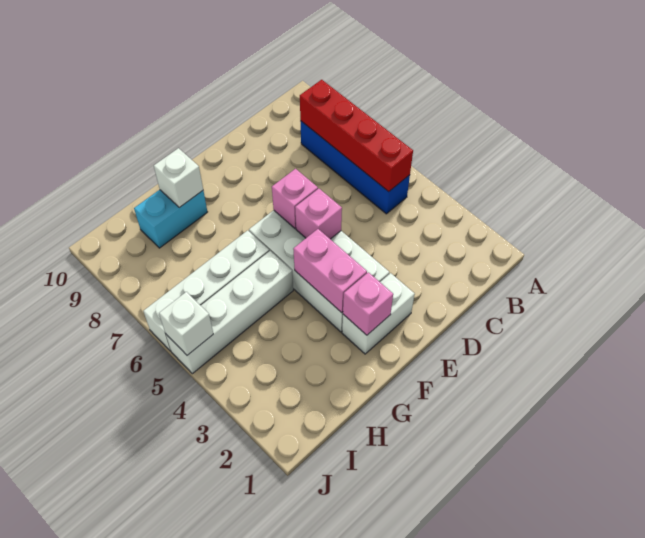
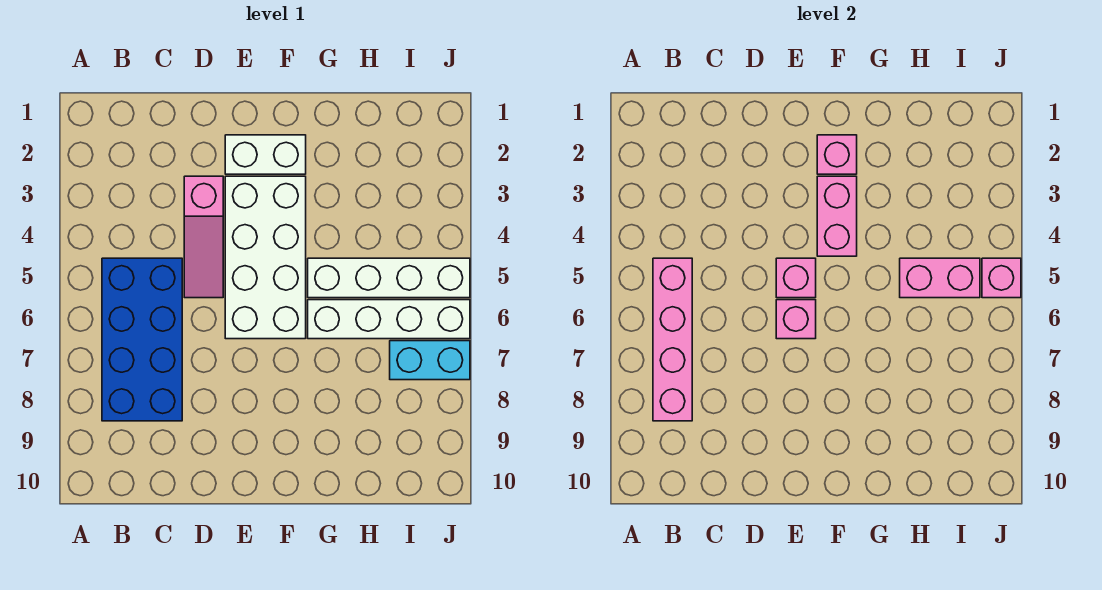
blue 1x4 brick [300,121,410,214] -> blue 2x4 brick [102,258,182,421]
red 1x4 brick [300,80,413,192] -> pink 1x4 brick [653,258,692,421]
none -> pink 1x3 slope [184,176,223,298]
cyan 1x2 brick [134,190,207,248] -> cyan 1x2 brick moved to [390,341,470,380]
white 1x1 brick [154,148,203,208] -> none
none -> pink 1x2 brick [900,258,980,298]
white 1x1 brick [159,292,213,355] -> pink 1x1 brick [982,258,1021,298]

